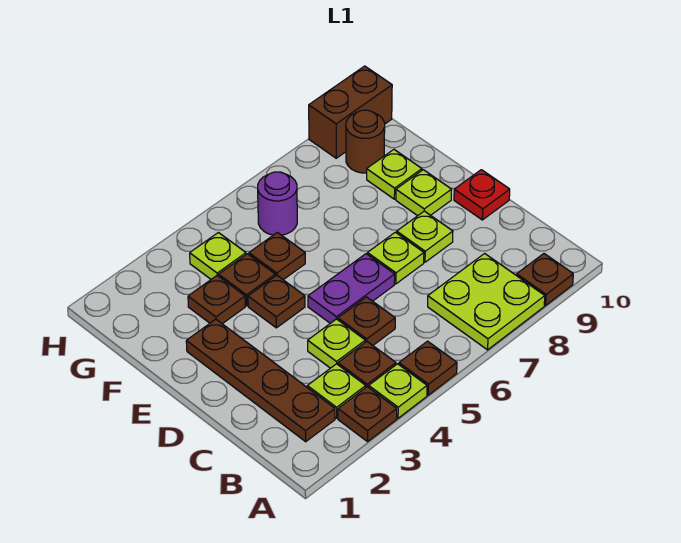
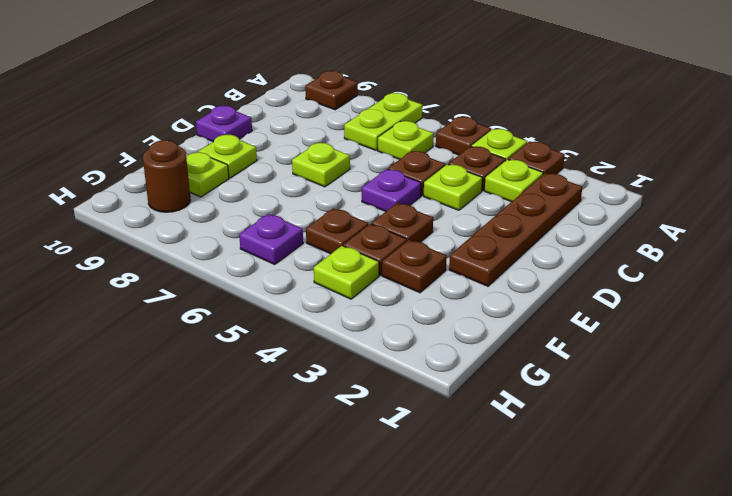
lime 2x2 plate [428,253,545,350] -> lime 1x2 plate [344,93,422,150]
purple 1x2 plate [308,254,395,323] -> purple 1x1 plate [362,169,421,211]
lime 1x1 plate [397,211,453,262] -> lime 1x1 plate moved to [378,121,434,159]
red 1x1 plate [454,170,510,220] -> purple 1x1 plate [196,106,252,142]
purple 1x1 round brick [258,172,297,235] -> purple 1x1 plate [239,214,303,264]
brown 1x2 brick [309,66,392,158] -> none

